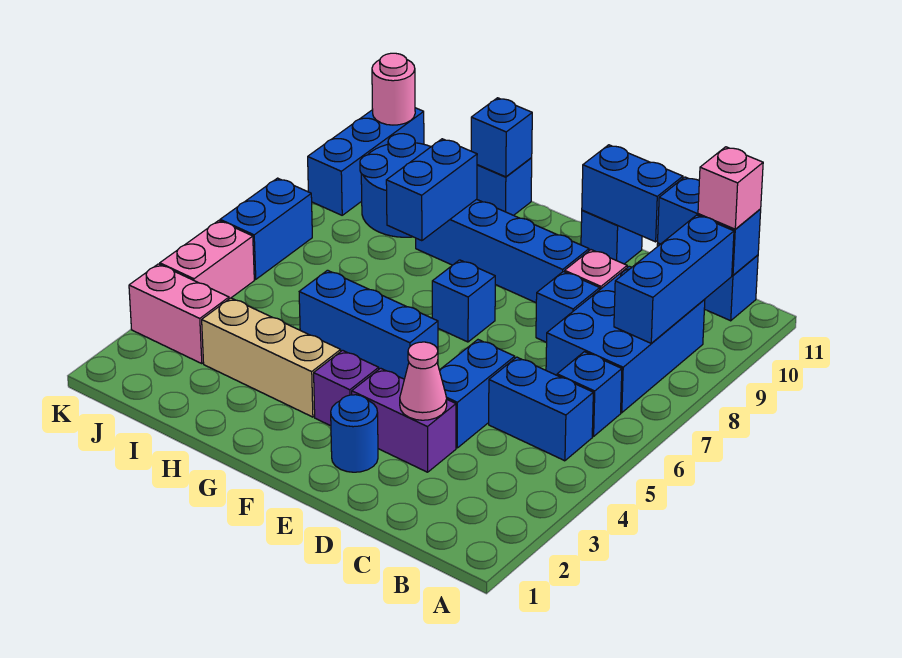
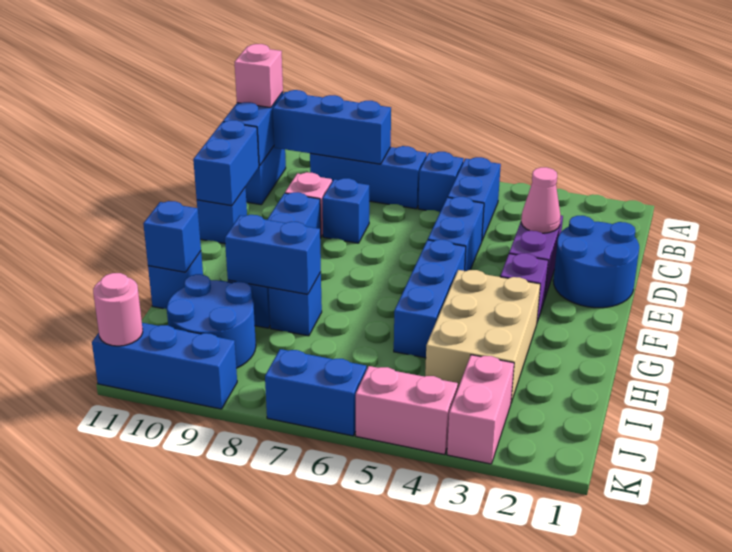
blue 2x3 brick [546,266,705,413] -> blue 1x3 brick [310,146,427,209]
blue 1x2 brick [439,340,515,448] -> blue 1x2 brick turned to [428,197,484,271]
blue 1x1 round brick [331,395,378,472] -> blue 2x2 round brick [553,216,639,308]
blue 1x1 brick [432,260,495,342] -> blue 1x1 brick moved to [269,272,322,336]
tan 1x3 brick [202,298,341,417] -> tan 2x3 brick [425,270,540,402]

